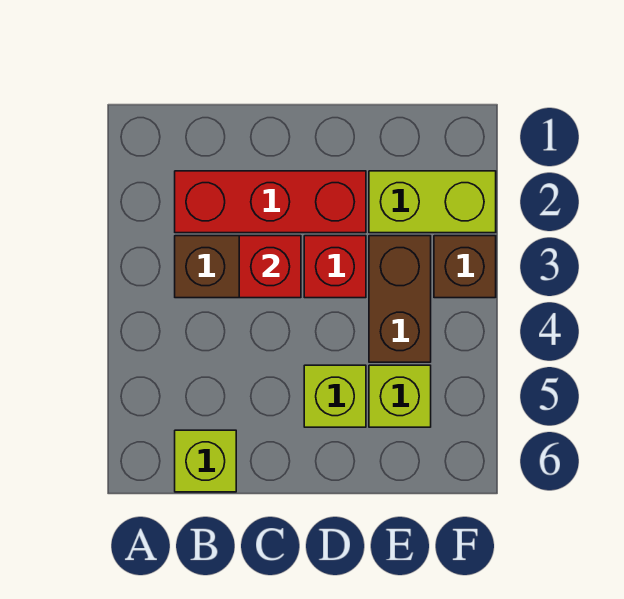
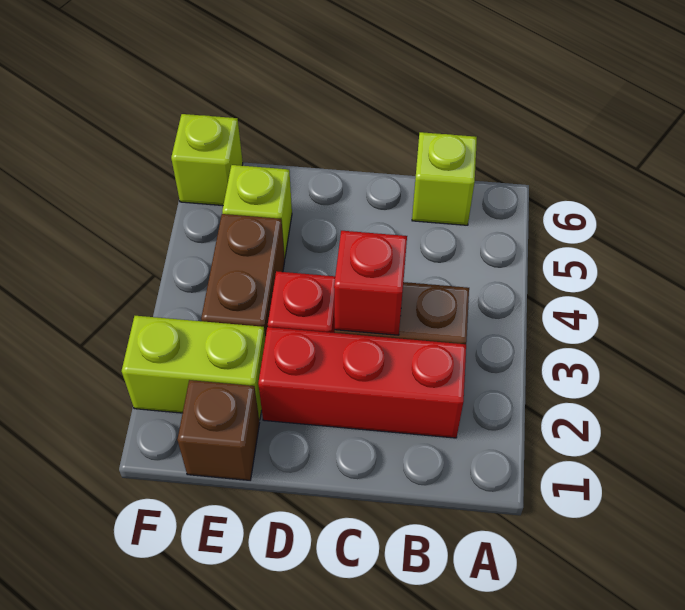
lime 1x1 brick [304,365,366,427] -> lime 1x1 brick moved to [171,114,243,206]
brown 1x1 brick [434,236,496,298] -> brown 1x1 brick moved to [177,380,259,480]

